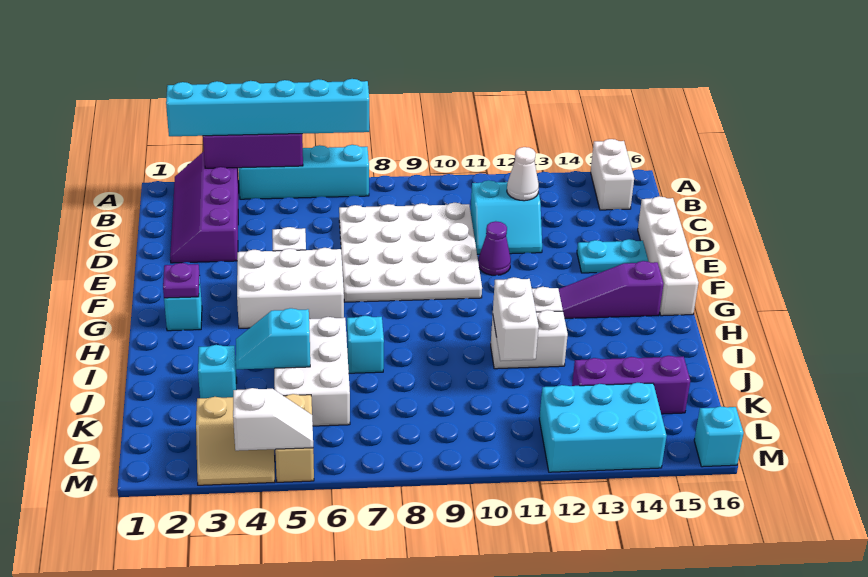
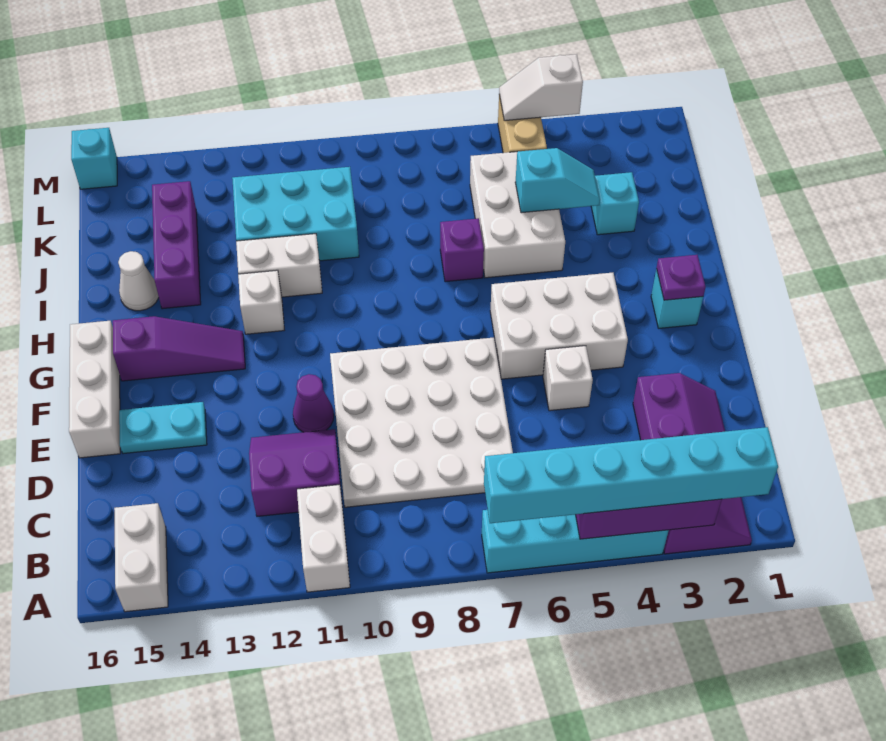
cyan 2x2 slope [471,180,542,254] -> purple 2x2 slope [249,429,342,516]
white 1x1 cone [507,147,539,201] -> white 1x1 cone moved to [118,251,159,311]
white 1x4 brick [638,196,698,316] -> white 1x3 brick [69,321,120,458]
cyan 1x1 brick [347,316,384,373] -> purple 1x1 brick [440,218,484,282]
white 1x2 brick [493,277,539,361] -> white 1x2 brick moved to [297,485,350,592]
purple 1x3 brick [572,356,690,414] -> purple 1x3 brick turned to [152,181,201,309]
tan 2x2 slope [196,397,275,485] -> none
cyan 2x3 brick [539,382,667,472] -> cyan 2x3 brick moved to [232,167,359,261]

